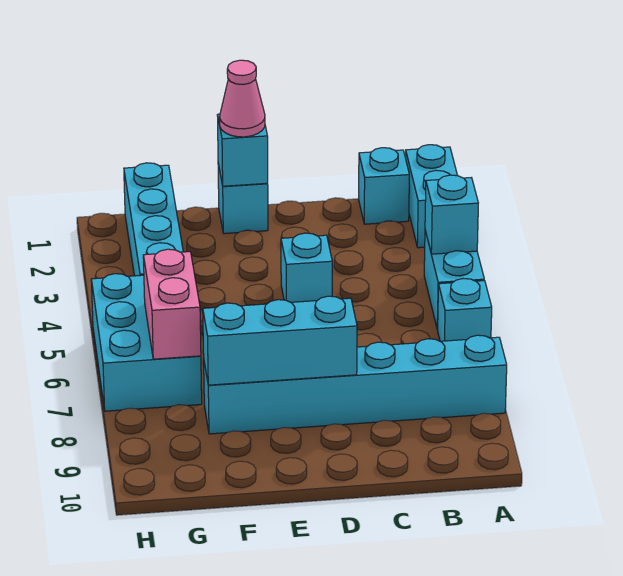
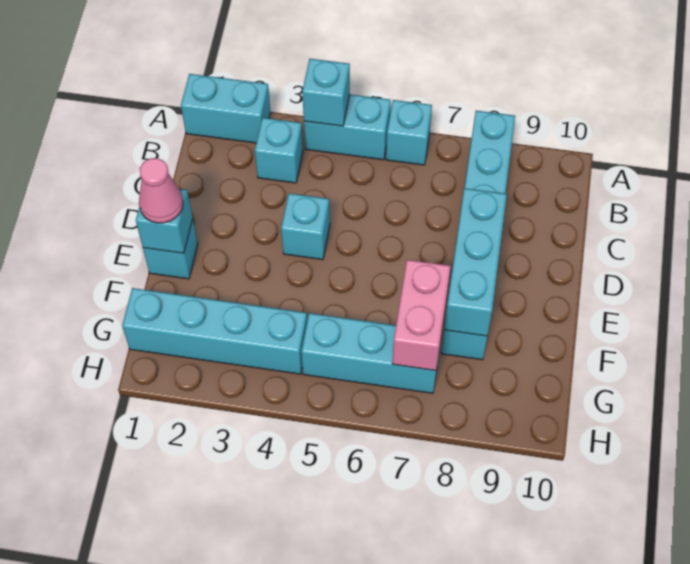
cyan 1x1 brick [359,148,409,224] -> cyan 1x1 brick moved to [255,118,303,183]
cyan 2x3 brick [91,274,202,411] -> cyan 1x3 brick [301,313,441,393]
pink 1x2 brick [143,249,201,359] -> pink 1x2 brick turned to [392,260,451,371]

